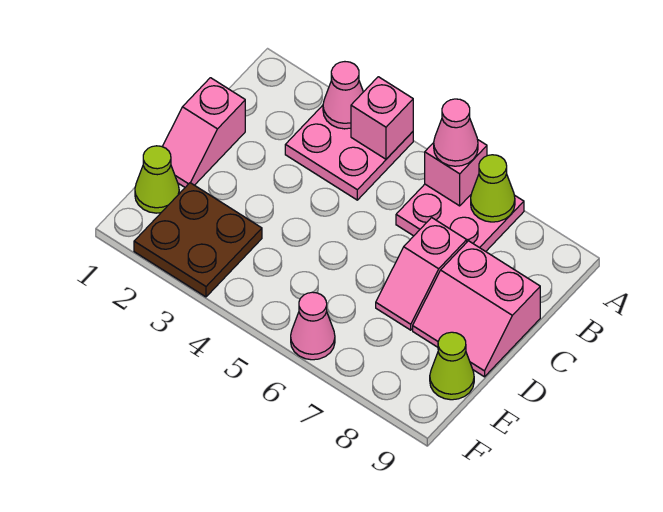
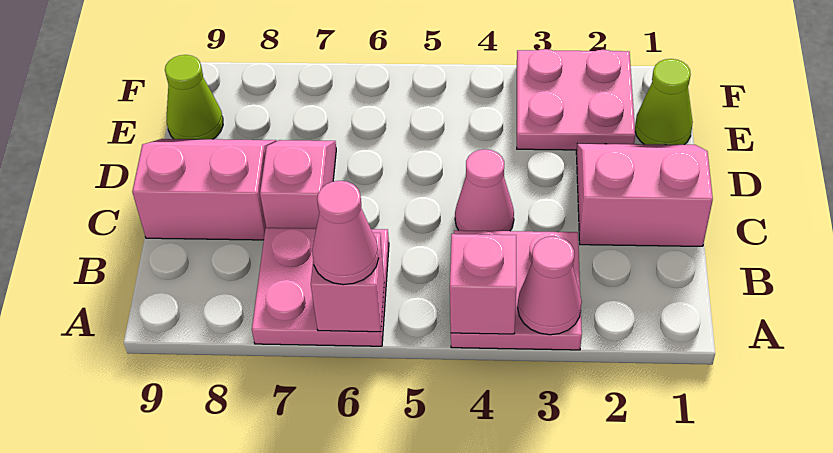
lime 1x1 cone [471,155,515,222] -> none
pink 1x2 slope [162,78,245,187] -> pink 2x2 slope [576,144,713,246]
brown 2x2 plate [134,183,262,297] -> pink 2x2 plate [517,49,635,150]
pink 1x1 cone [291,292,335,360] -> pink 1x1 cone moved to [455,149,514,231]

